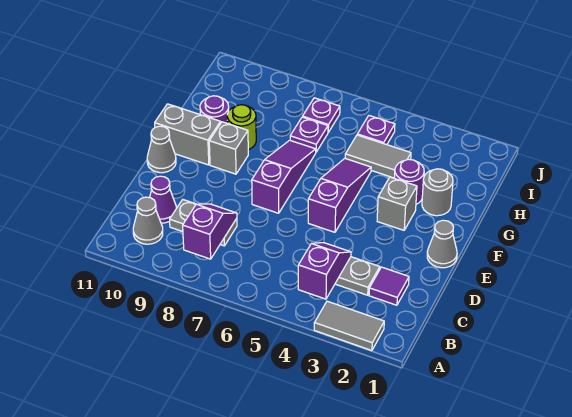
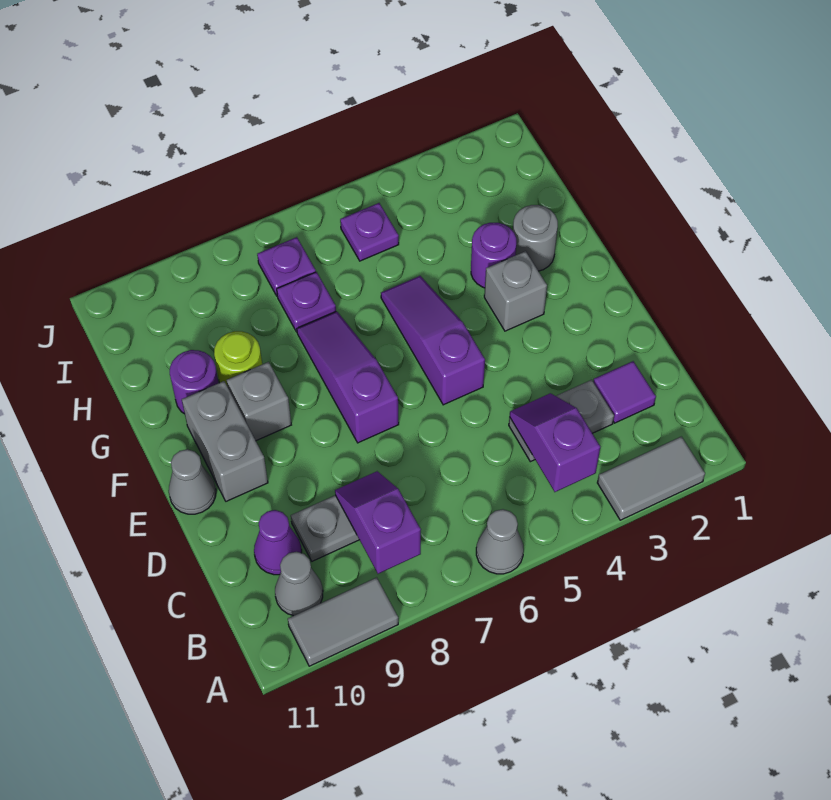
grey 1x1 cone [427,220,457,268] -> grey 1x1 cone moved to [476,509,524,574]
grey 1x2 brick [155,104,221,165] -> grey 1x2 brick turned to [182,381,268,501]
grey 1x2 tile [345,135,411,178] -> grey 1x2 tile moved to [288,577,398,666]

